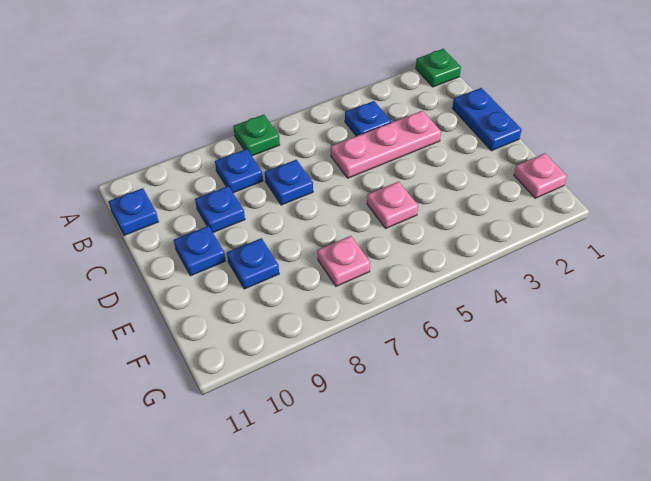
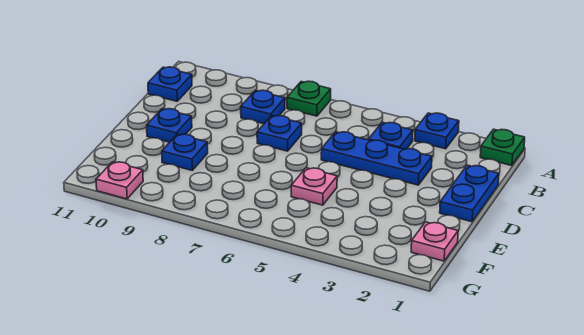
pink 1x3 plate [331,111,441,178] -> blue 1x3 plate [321,132,432,185]
blue 1x1 plate [195,186,245,232] -> blue 1x1 plate moved to [415,113,459,149]
pink 1x1 plate [317,236,370,286] -> pink 1x1 plate moved to [96,162,143,199]

